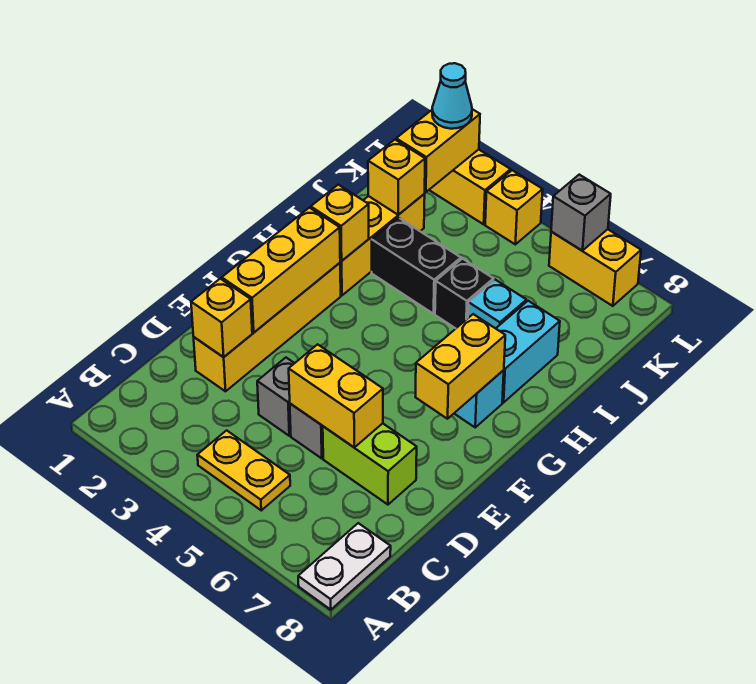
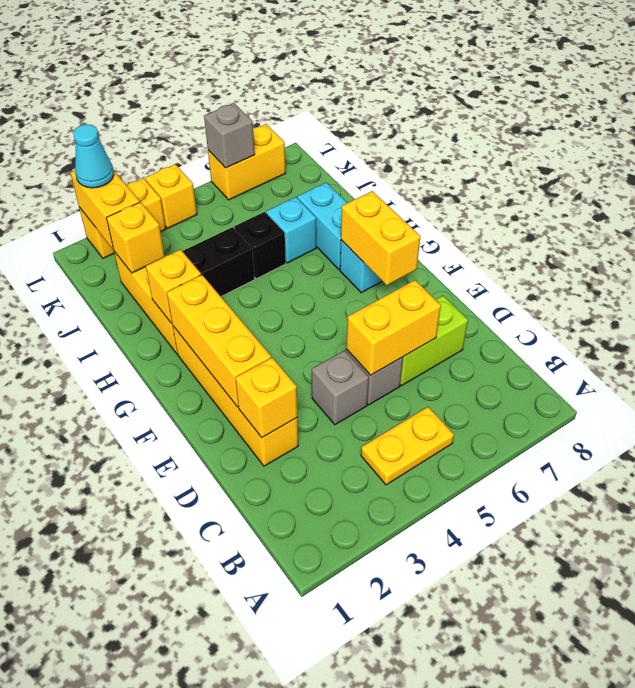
white 1x2 plate [298,523,391,610] -> none

